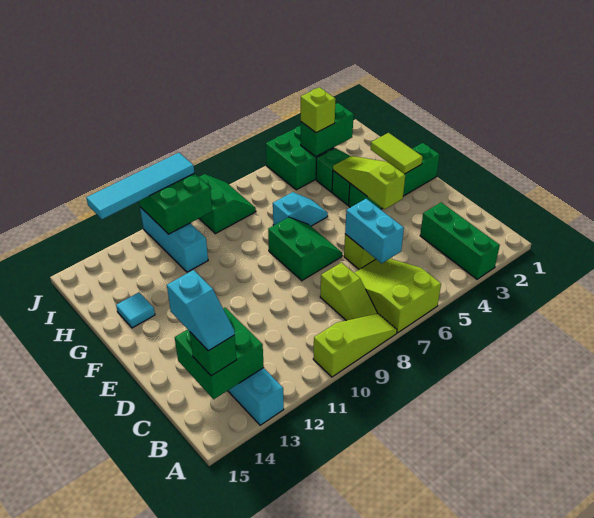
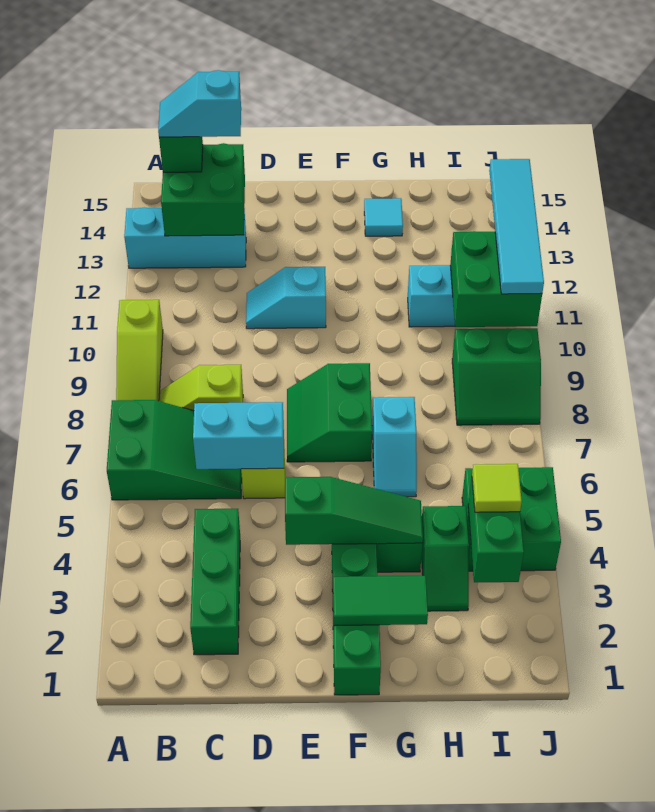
green 1x3 brick [420,202,500,279] -> green 1x3 brick turned to [190,509,240,655]
lime 2x3 slope [354,259,441,333] -> green 2x3 slope [107,400,242,500]
none -> cyan 1x2 slope [246,267,326,329]
lime 1x3 slope [333,156,405,209] -> green 1x3 slope [285,477,423,545]
green 2x2 slope [268,217,342,281] -> green 2x2 slope turned to [287,363,372,462]
lime 1x2 tile [371,133,423,174] -> green 1x2 tile [333,576,428,626]
lime 1x1 brick [301,87,336,133] -> lime 1x1 tile [472,464,522,512]

